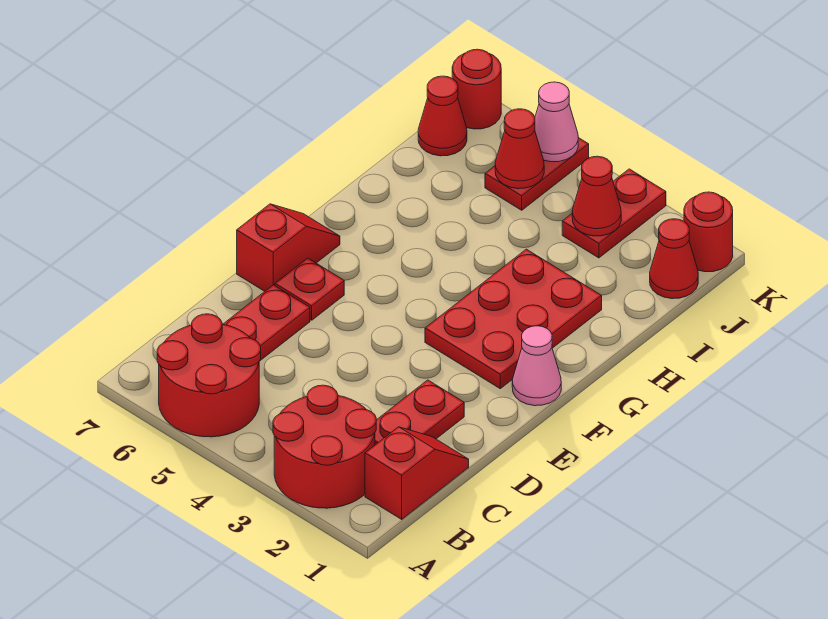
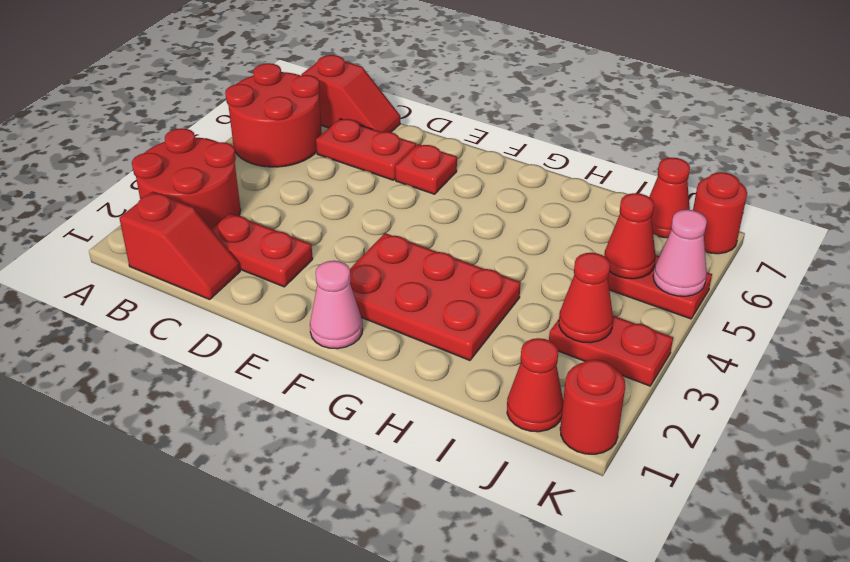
red 1x2 slope [237,204,340,291] -> red 1x2 slope moved to [301,55,400,132]

